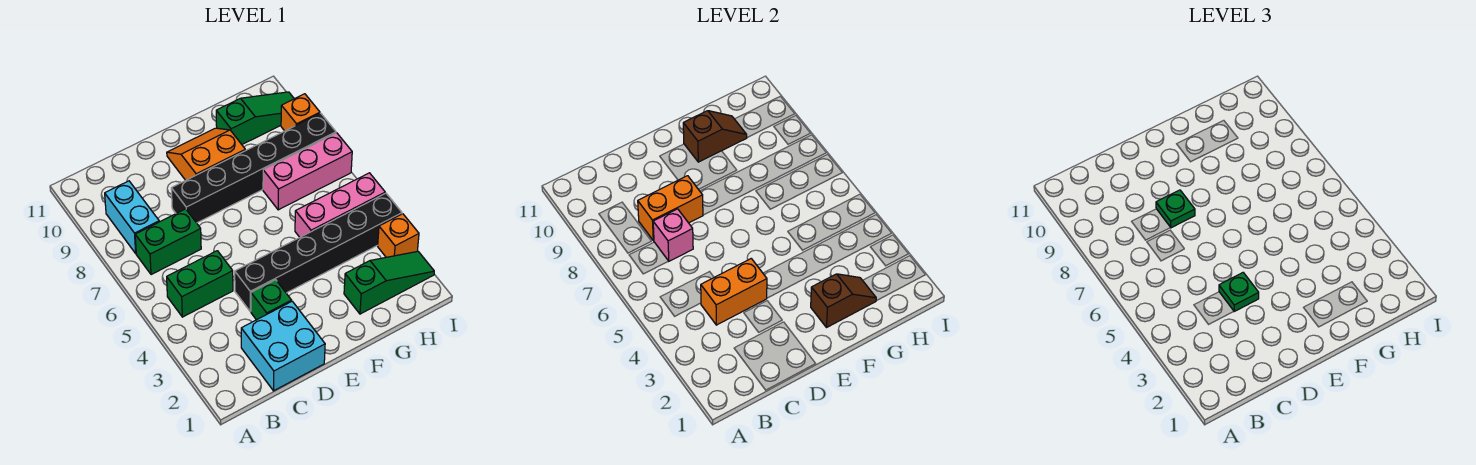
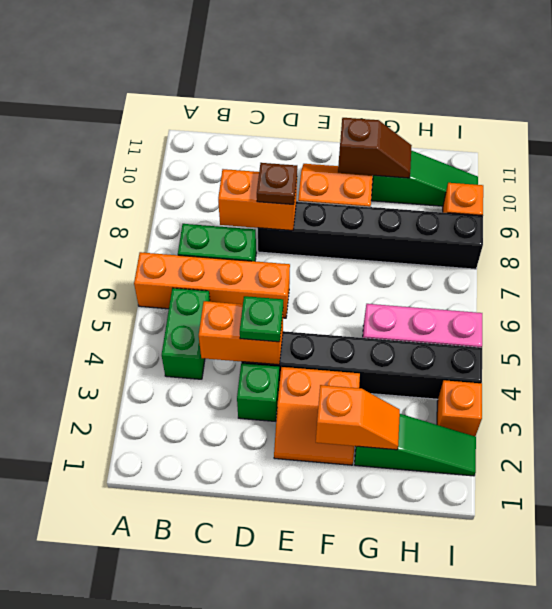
none -> orange 1x4 brick [134,252,290,318]
green 1x2 brick [167,251,233,317] -> green 1x2 brick turned to [162,288,210,379]
cyan 1x2 brick [105,181,159,253] -> none
cyan 2x2 brick [241,301,325,391] -> none
pink 1x1 brick [653,209,693,261] -> none
green 1x1 plate [1156,190,1195,228] -> brown 1x1 plate [257,163,297,204]
none -> orange 2x2 slope [274,367,360,465]
brown 1x2 slope [811,274,876,327] -> orange 1x2 slope [316,385,400,450]
pink 1x3 brick [263,133,352,210] -> none

